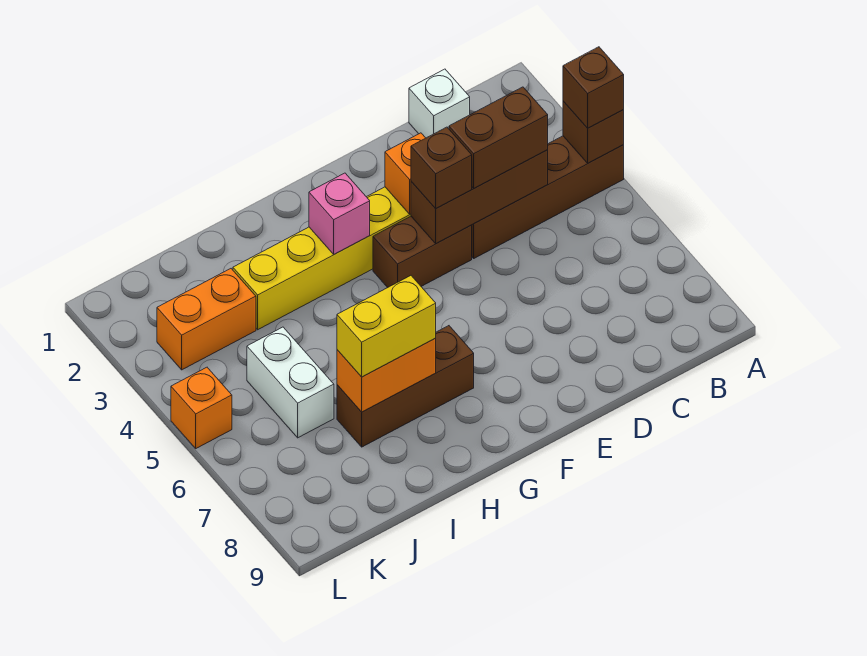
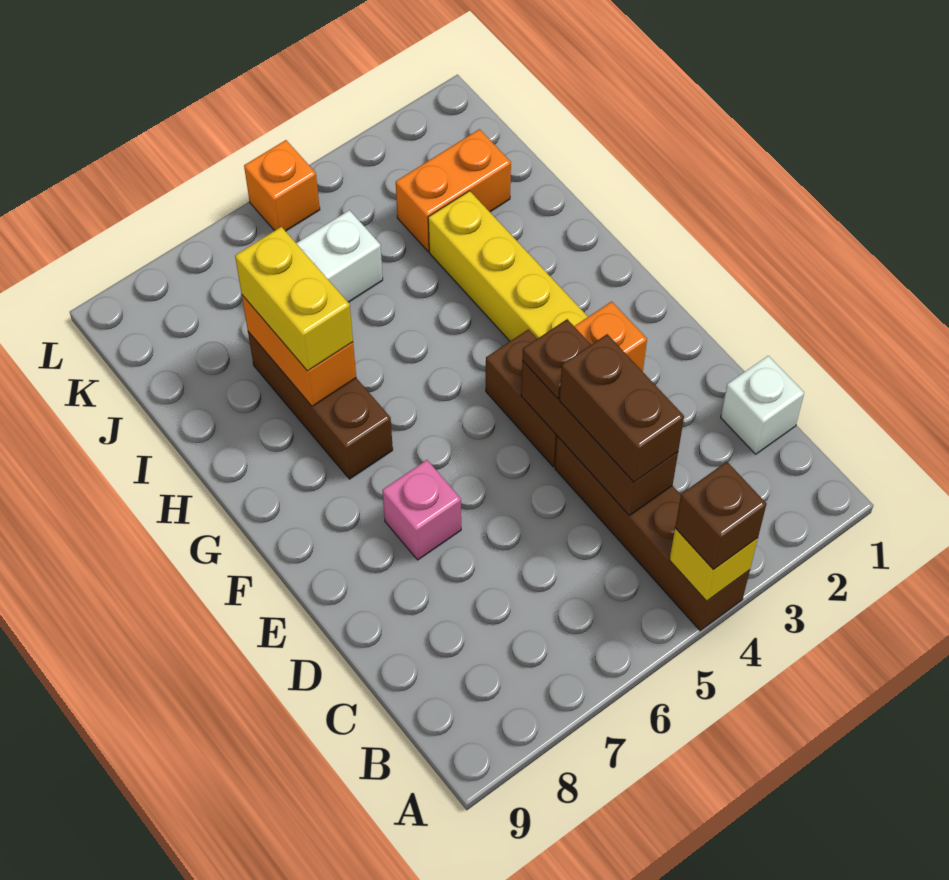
brown 1x1 brick [563,101,624,163] -> yellow 1x1 brick [670,528,758,601]
brown 1x1 brick [411,127,472,209] -> brown 1x1 plate [522,319,591,399]
pink 1x1 brick [309,173,370,254] -> pink 1x1 brick moved to [382,460,461,560]
orange 1x2 brick [157,269,256,370] -> orange 1x2 brick turned to [396,129,511,251]

